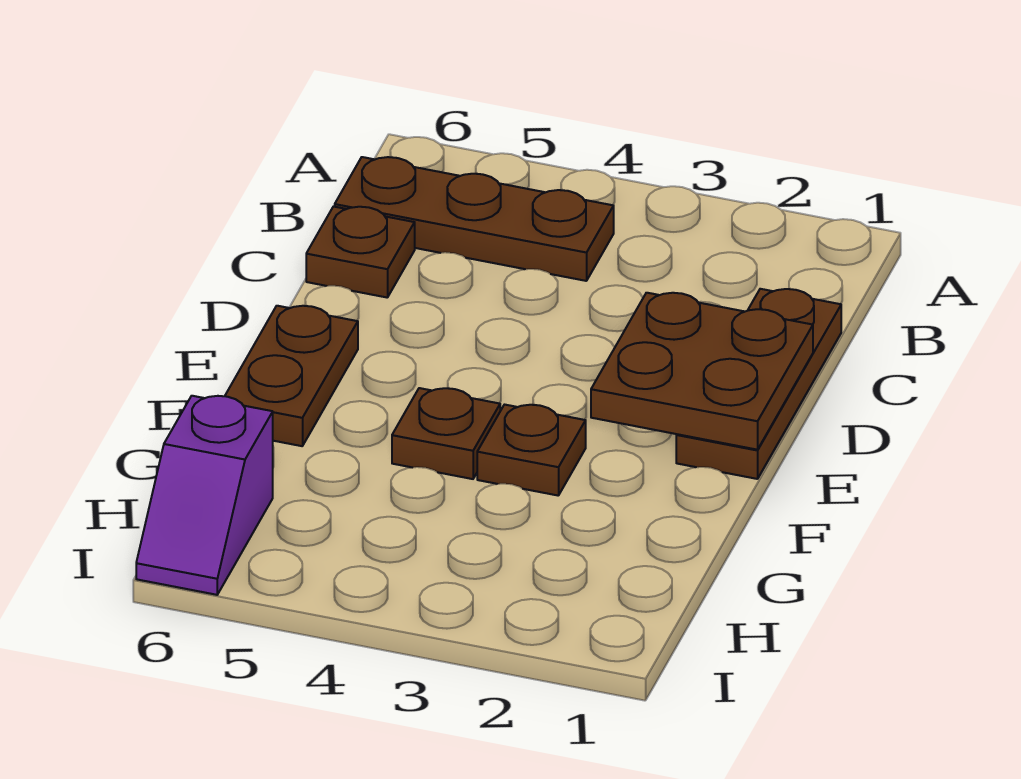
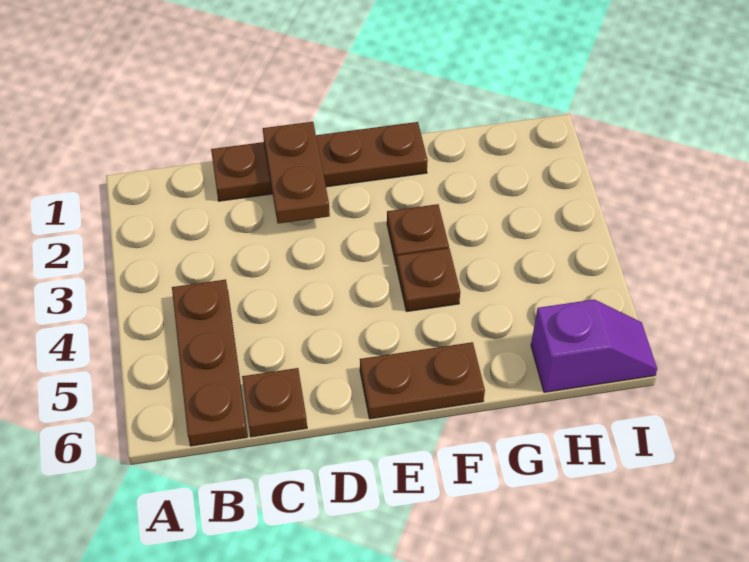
brown 1x3 plate [676,289,841,479] -> brown 1x4 plate [211,122,428,201]
brown 2x2 plate [591,293,813,450] -> brown 1x2 plate [263,122,330,224]

